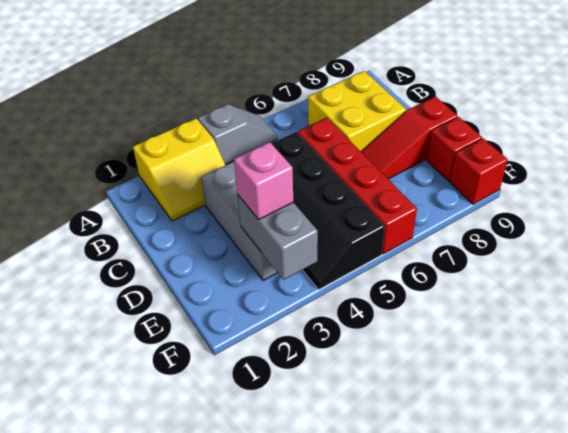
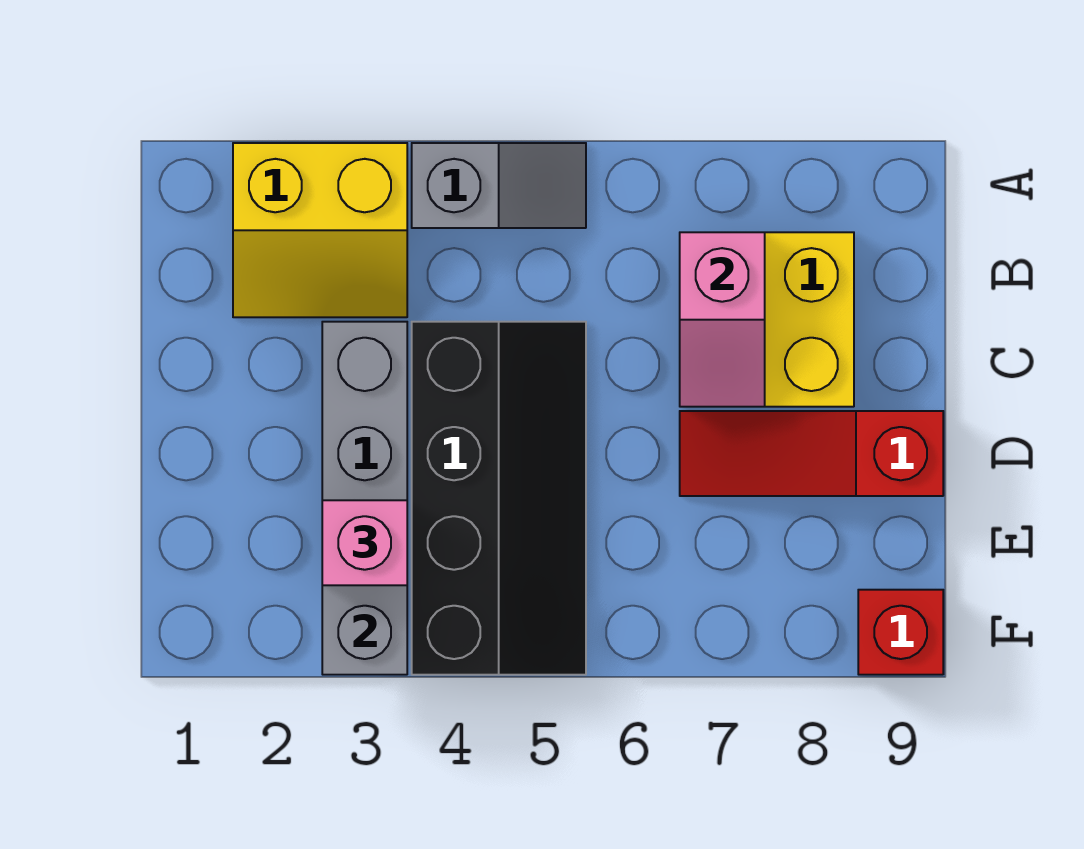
none -> pink 1x2 slope [680,232,765,407]
black 2x4 slope [272,132,385,289] -> black 2x4 slope turned to [412,322,586,675]
red 1x4 brick [298,118,417,254] -> none
red 1x1 brick [427,117,482,181] -> none

